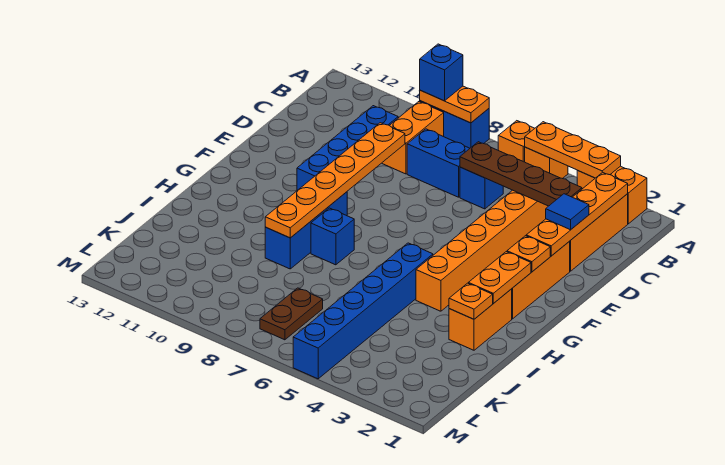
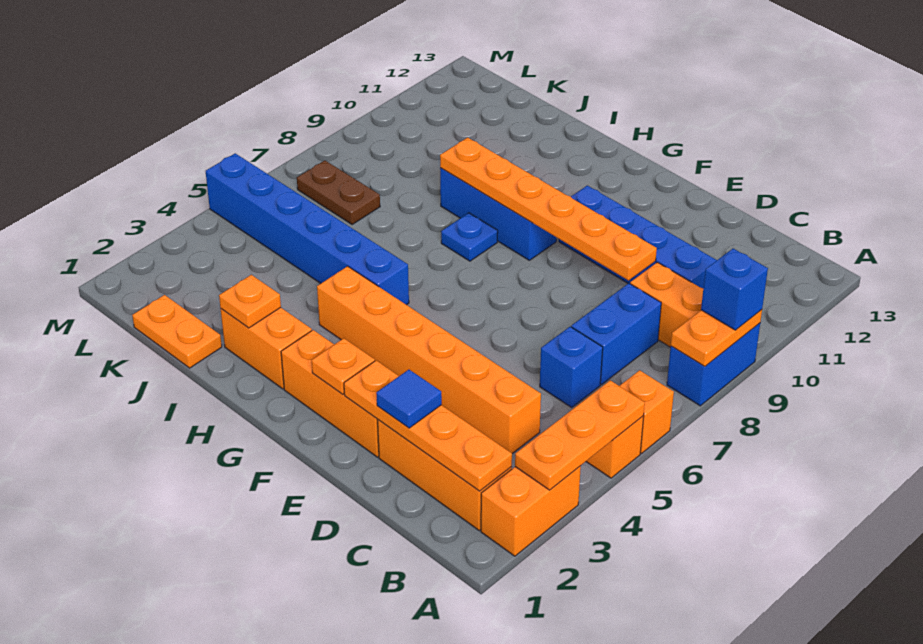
brown 1x4 plate [460,142,582,206] -> none
orange 1x2 plate [468,252,531,303] -> orange 1x2 plate moved to [132,295,222,368]
blue 1x1 brick [311,208,354,265] -> blue 1x1 plate [441,213,498,261]

